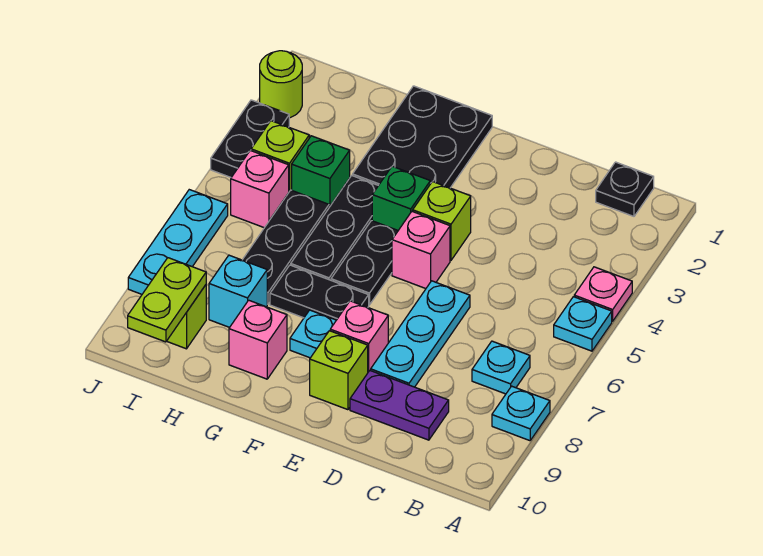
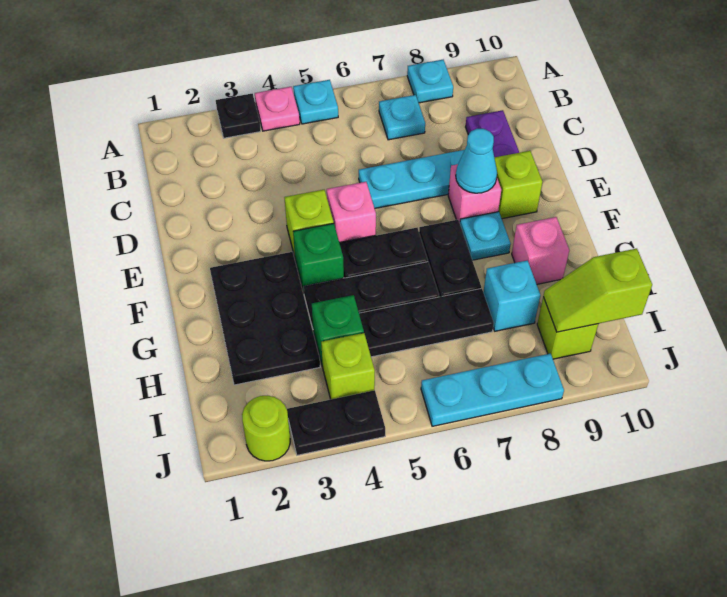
black 1x1 plate [596,162,654,216] -> black 1x1 plate moved to [216,94,261,138]
none -> cyan 1x1 cone [456,129,497,193]
black 2x3 plate [353,86,492,188] -> black 2x3 plate turned to [210,252,320,385]
pink 1x1 brick [231,150,289,228] -> none
lime 1x2 plate [128,258,206,342] -> lime 1x2 slope [543,249,652,332]

